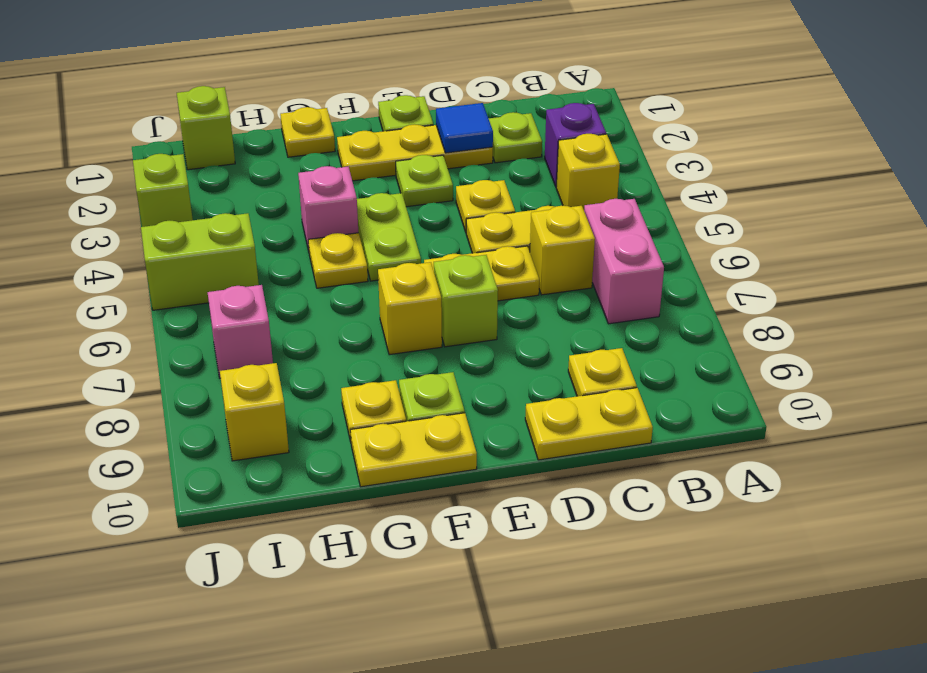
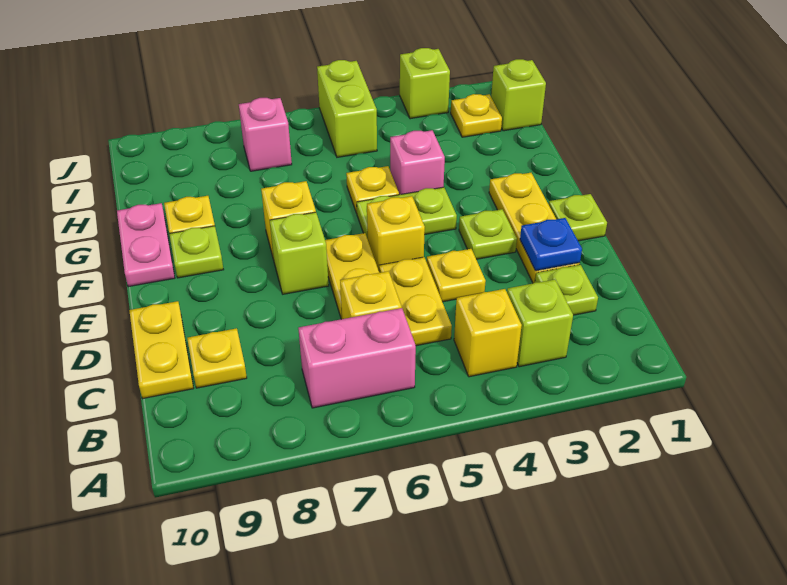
purple 1x1 brick [545,103,606,187] -> lime 1x1 brick [507,279,573,367]
blue 1x1 tile [436,103,493,153] -> blue 1x1 plate [520,218,582,271]
yellow 1x2 plate [350,413,477,487] -> pink 1x2 plate [117,203,175,287]
yellow 1x1 plate [280,107,335,157] -> yellow 1x1 plate moved to [451,94,502,137]
yellow 1x1 brick [220,363,289,461] -> yellow 1x1 brick moved to [367,196,425,270]

